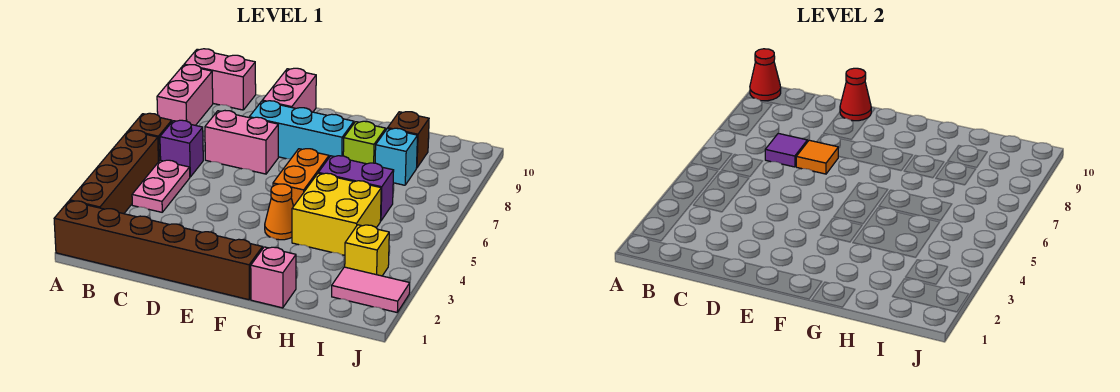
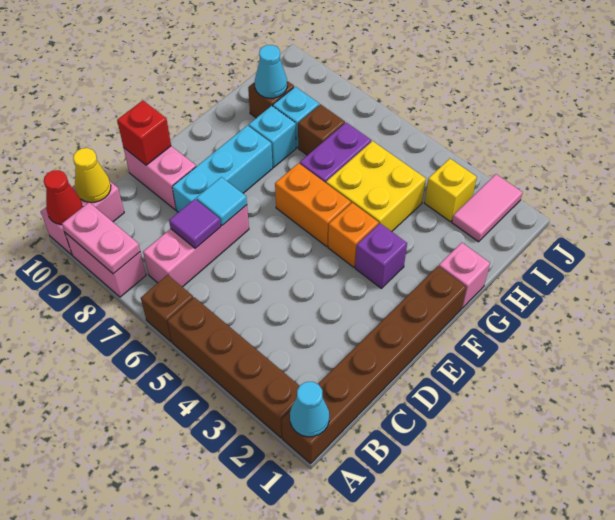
none -> cyan 1x1 cone [290,382,329,437]
pink 1x2 plate [132,160,190,212] -> pink 1x2 plate moved to [62,202,140,274]
purple 1x1 brick [160,120,203,177] -> purple 1x1 brick moved to [355,223,407,288]
none -> yellow 1x1 cone [73,148,111,202]
pink 1x2 brick [205,111,278,174] -> pink 1x3 brick [143,205,249,287]
orange 1x1 tile [796,140,839,174] -> cyan 1x1 tile [196,177,247,225]
red 1x1 cone [840,68,871,121] -> red 1x1 brick [117,101,171,165]
orange 1x1 cone [265,184,294,240] -> orange 1x1 brick [328,203,379,267]
lime 1x1 brick [343,121,386,164] -> cyan 1x1 brick [249,106,296,167]
none -> brown 1x1 brick [298,104,345,155]
none -> cyan 1x1 cone [255,45,287,98]

